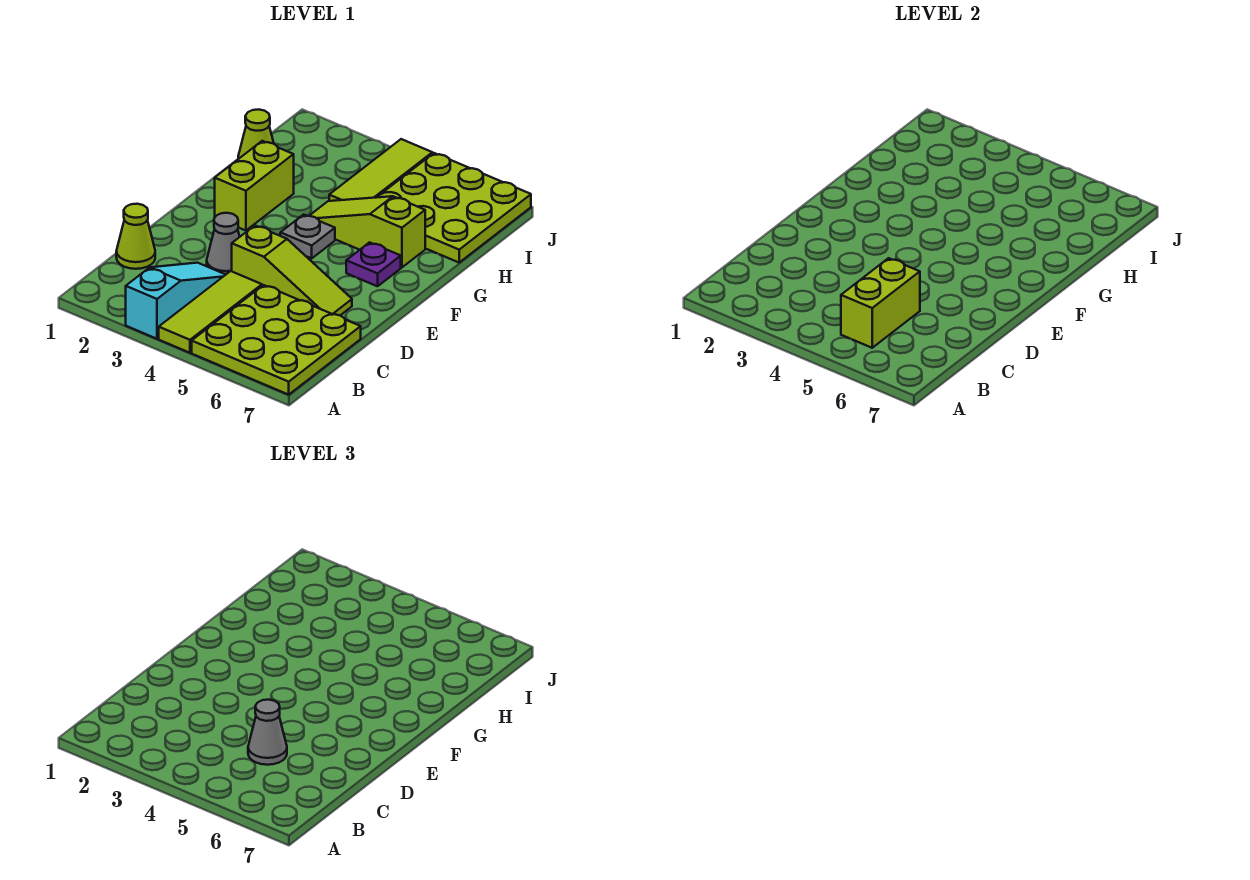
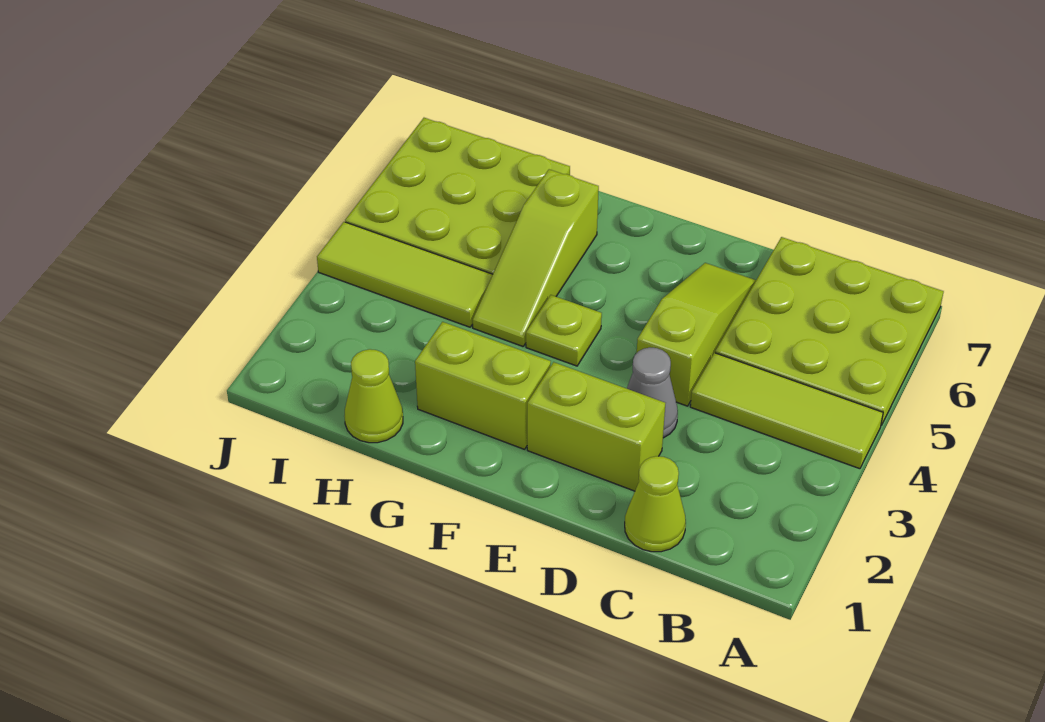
cyan 1x3 slope [126,263,226,339] -> none
lime 1x2 brick [841,258,920,348] -> lime 1x2 brick moved to [527,362,665,491]
grey 1x1 cone [248,700,287,765] -> none
grey 1x1 plate [280,215,335,258] -> lime 1x1 plate [526,295,602,366]
purple 1x1 plate [346,242,401,286] -> none

